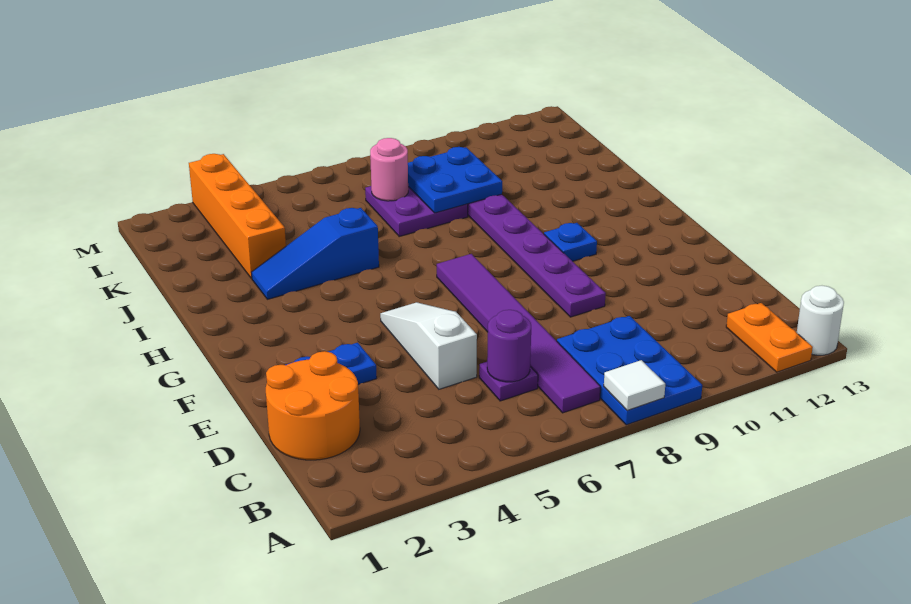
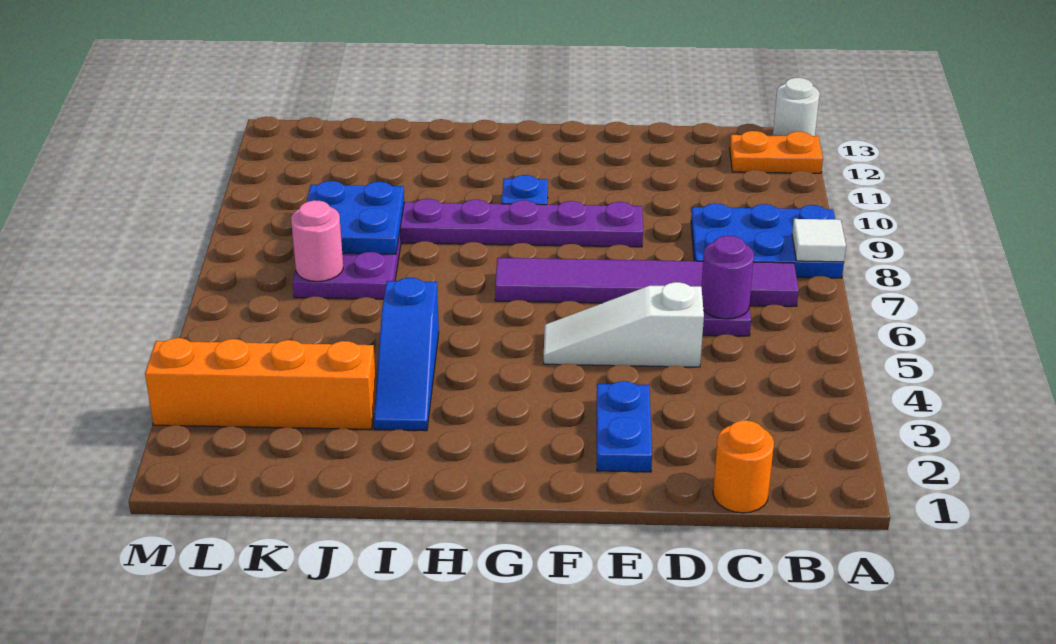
orange 2x2 round brick [266,351,360,460] -> orange 1x1 round brick [713,420,774,513]

